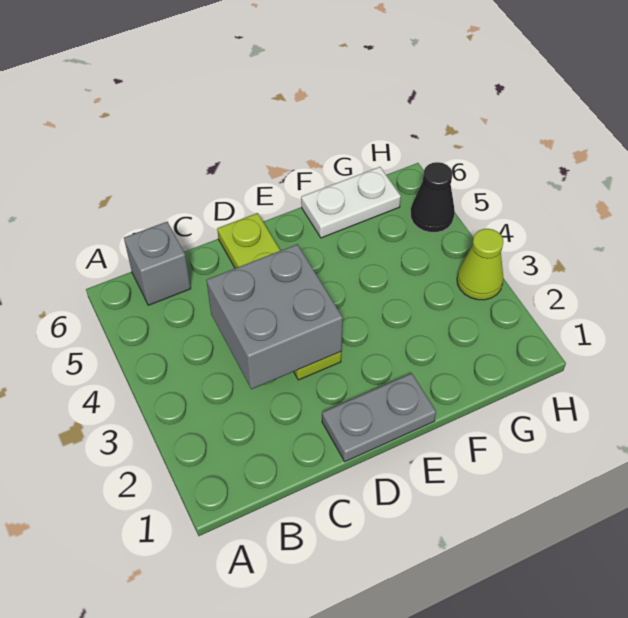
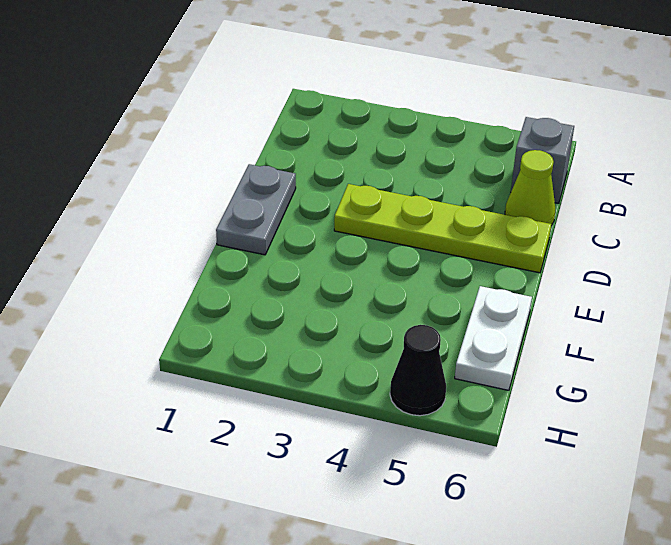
grey 2x2 brick [206,244,343,389] -> none
lime 1x1 cone [457,229,504,300] -> lime 1x1 cone moved to [505,150,555,226]

